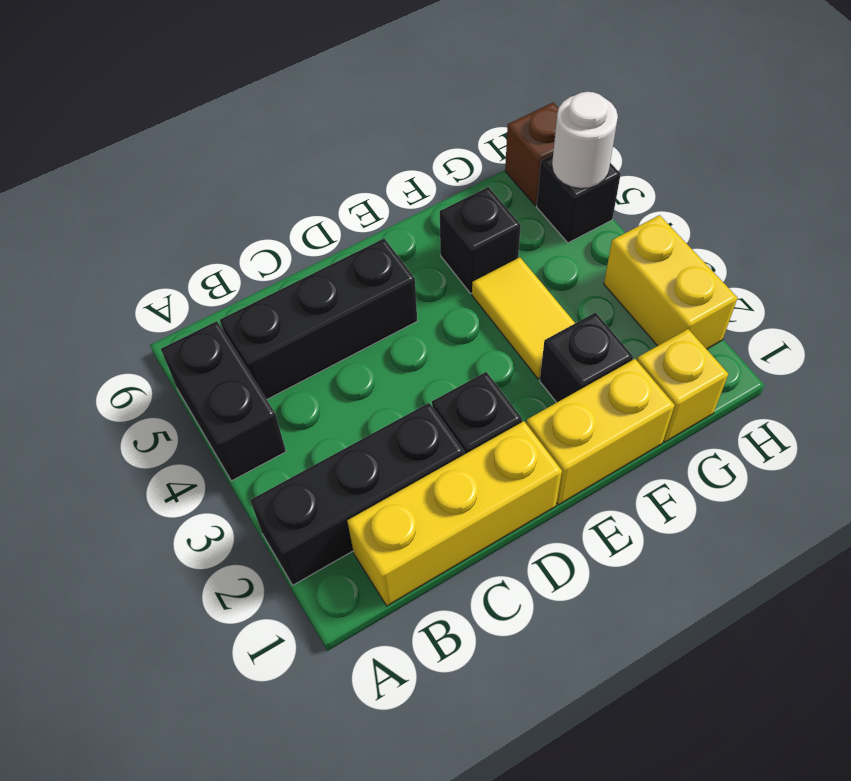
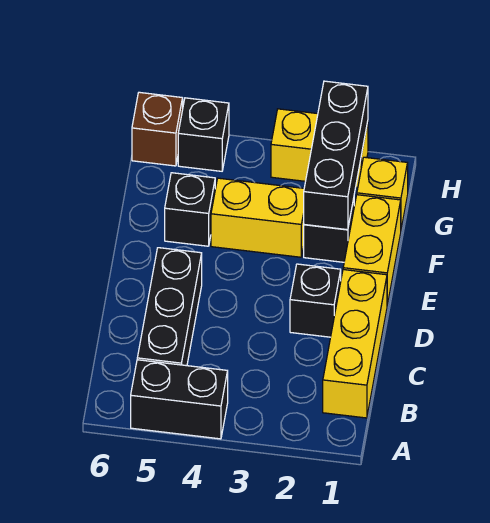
black 1x3 brick [250,403,464,585] -> black 1x3 brick moved to [304,81,368,230]
yellow 1x2 tile [472,257,575,379] -> yellow 1x2 brick [211,178,304,257]
white 1x1 round brick [552,92,618,189] -> none

